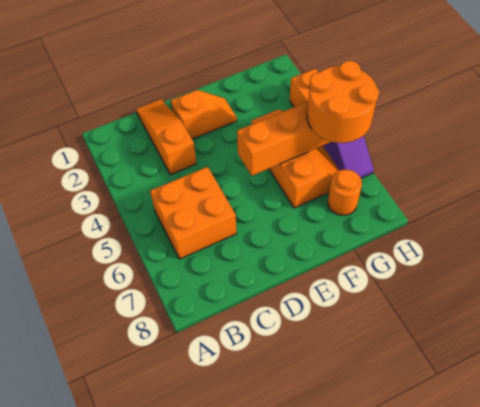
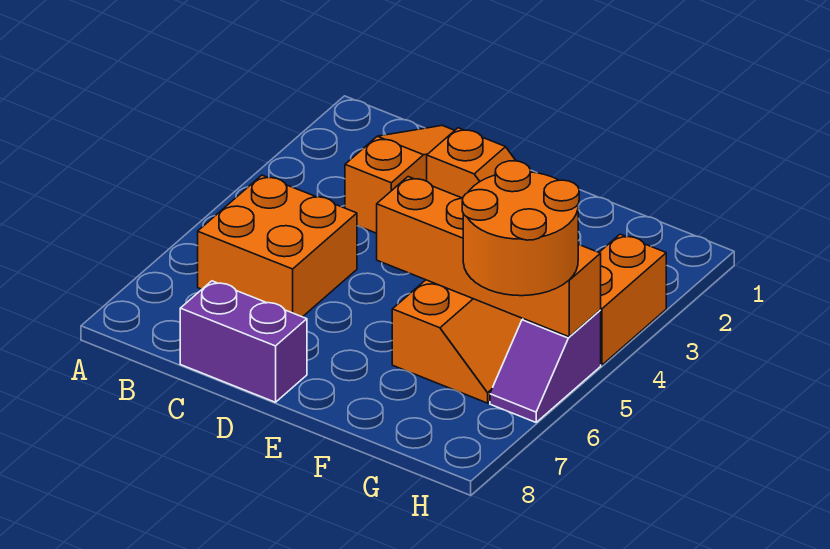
none -> purple 1x2 brick [180,281,307,402]
orange 1x1 round brick [328,170,362,215] -> none

